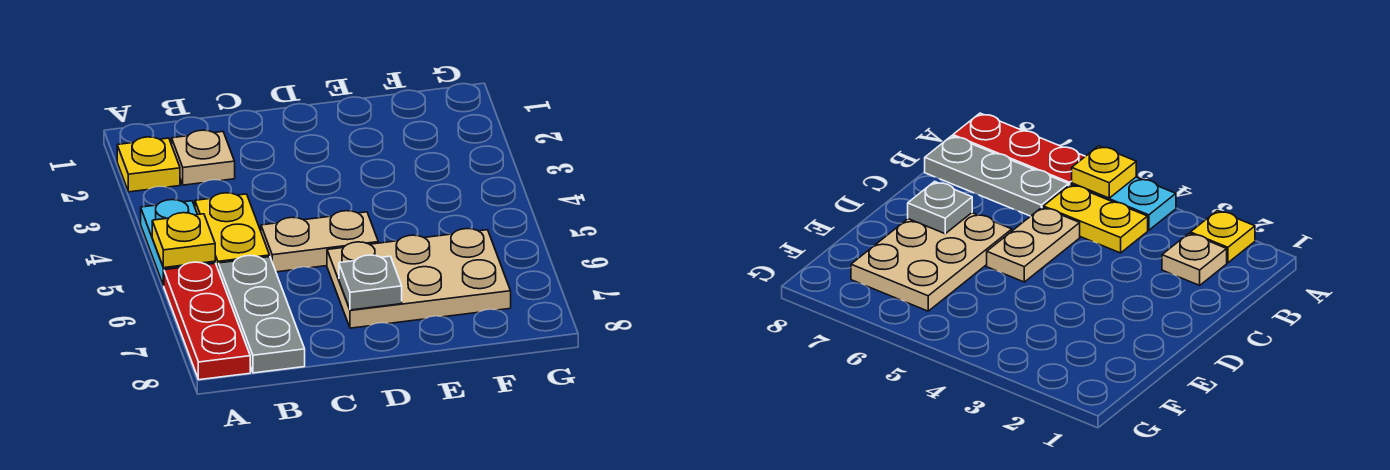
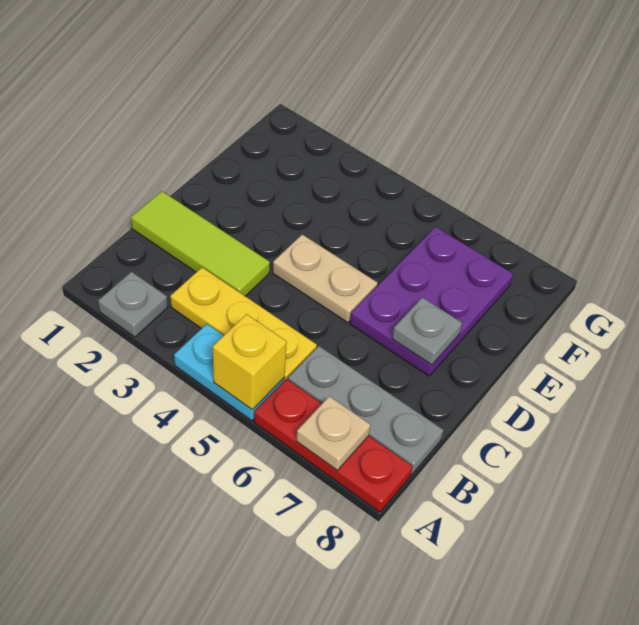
yellow 1x1 plate [117,137,180,192] -> grey 1x1 plate [98,272,168,337]
yellow 1x1 plate [152,213,215,268] -> yellow 1x1 brick [213,314,287,410]
tan 1x1 plate [172,130,235,185] -> tan 1x1 plate moved to [296,396,371,470]
yellow 1x2 plate [195,193,270,268] -> yellow 1x3 plate [170,268,317,381]
none -> lime 1x3 tile [131,191,270,296]
tan 1x2 plate [261,211,378,272] -> tan 1x2 plate turned to [273,235,378,323]
tan 2x3 plate [327,229,511,328] -> purple 2x3 plate [350,227,513,376]

